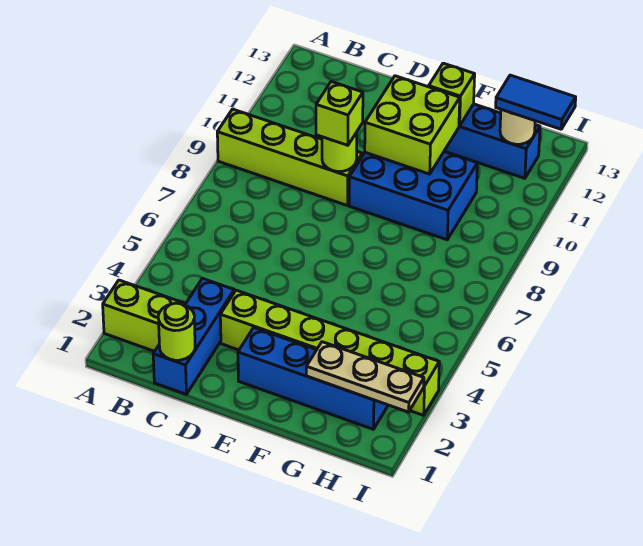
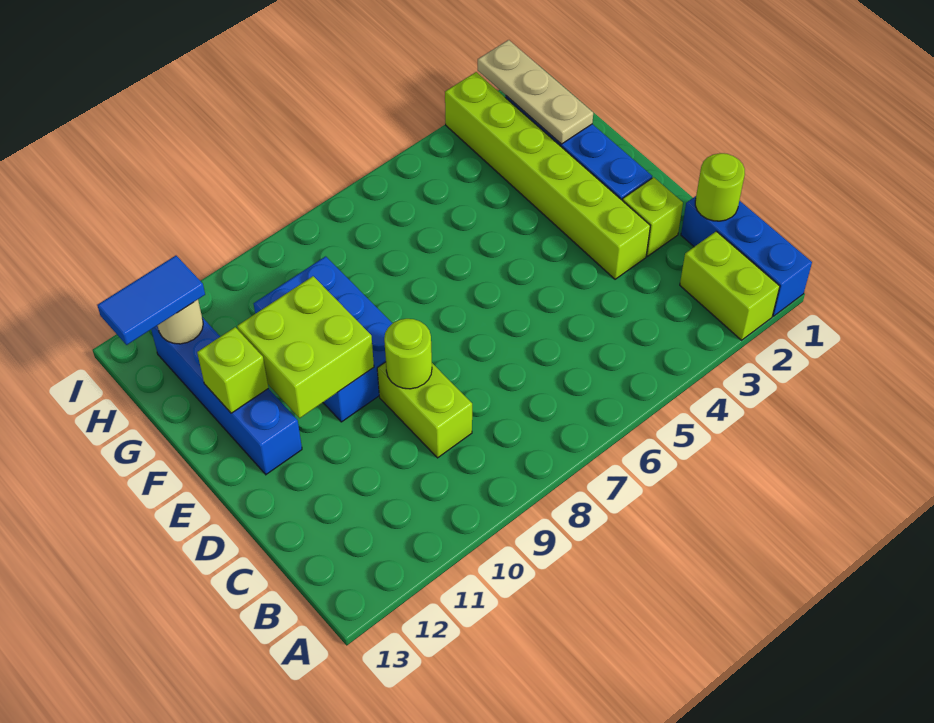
lime 1x4 brick [217,109,362,206] -> lime 1x2 brick [377,362,472,458]
blue 1x3 brick [153,278,234,394] -> blue 1x3 brick turned to [681,196,812,316]
lime 1x1 brick [316,82,363,145] -> lime 1x1 brick moved to [622,177,683,256]
blue 1x2 tile [496,75,576,129] -> blue 1x2 tile turned to [97,256,205,345]

